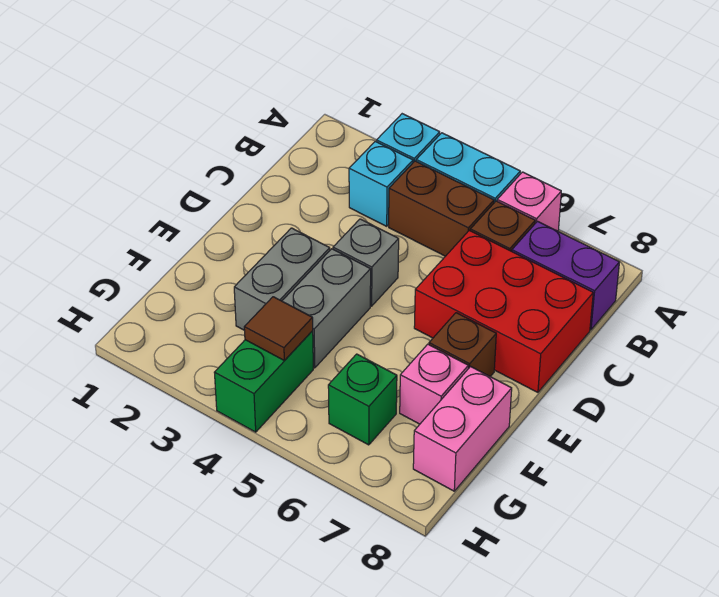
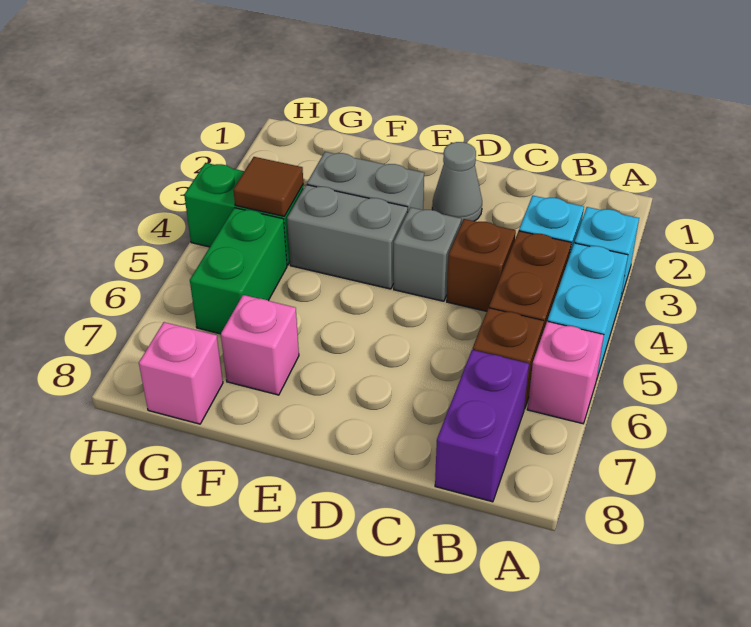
red 2x3 brick [414,230,593,392] -> none
none -> grey 1x1 cone [432,142,482,224]
brown 1x1 brick [429,313,496,377] -> brown 1x1 brick moved to [447,219,516,311]
pink 1x2 brick [413,367,512,491] -> pink 1x1 brick [139,322,223,424]
green 1x1 brick [328,354,397,445] -> green 1x2 brick [190,208,287,334]

